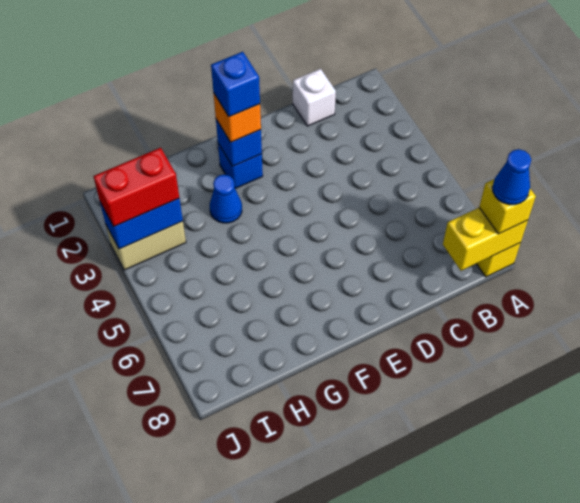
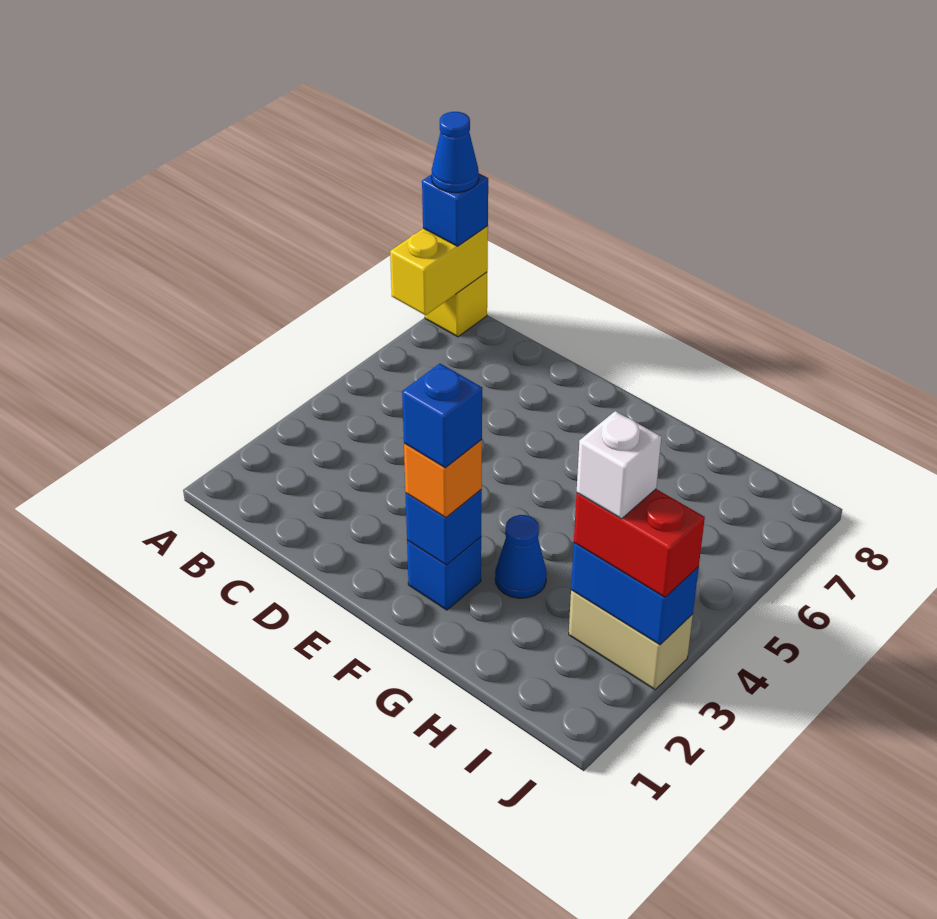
yellow 1x2 brick [443,208,528,271] -> yellow 1x2 brick turned to [390,226,488,315]
yellow 1x1 brick [479,179,536,234] -> blue 1x1 brick [422,174,488,246]
white 1x1 brick [293,69,336,126] -> white 1x1 brick moved to [577,411,661,519]

